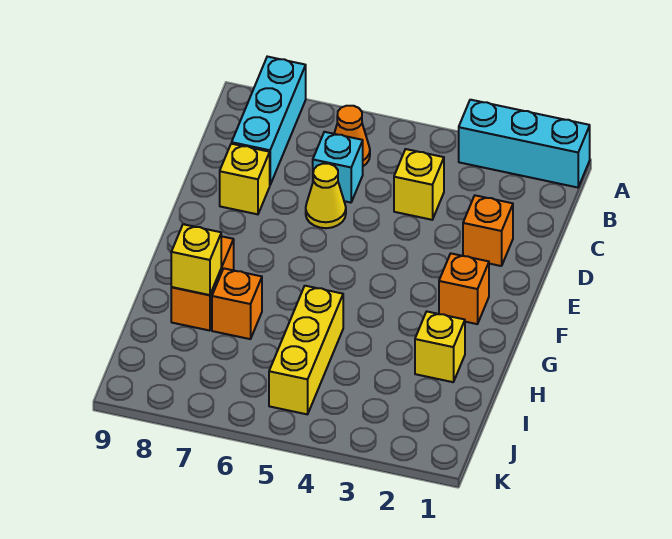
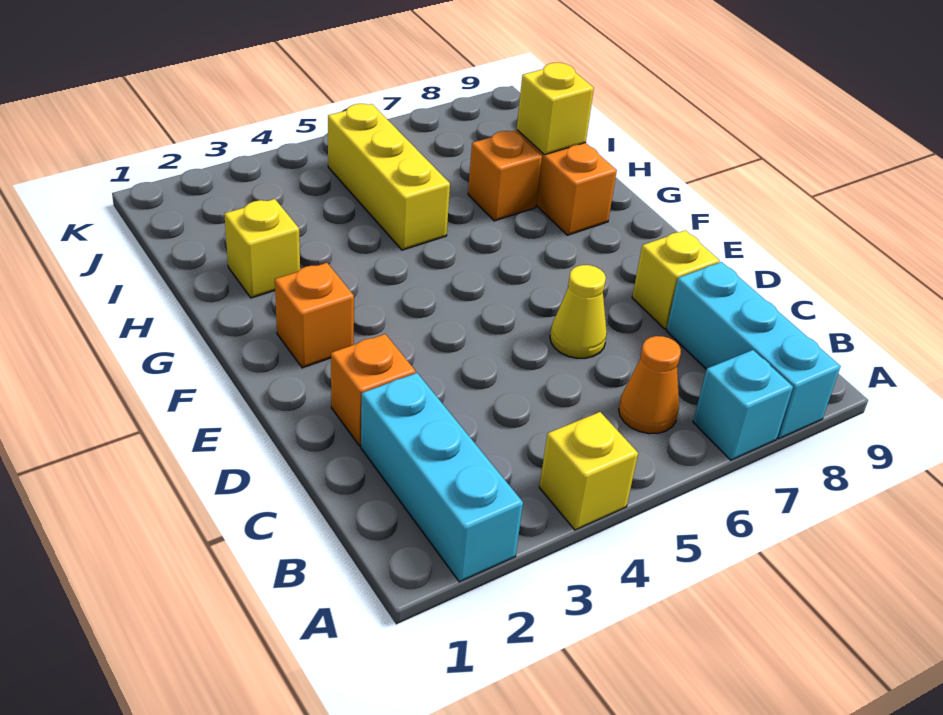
cyan 1x3 brick [459,100,590,188] -> cyan 1x3 brick turned to [361,373,523,582]
yellow 1x1 brick [394,149,444,220] -> yellow 1x1 brick moved to [539,412,638,530]
cyan 1x1 brick [313,132,363,203] -> cyan 1x1 brick moved to [693,350,793,460]

